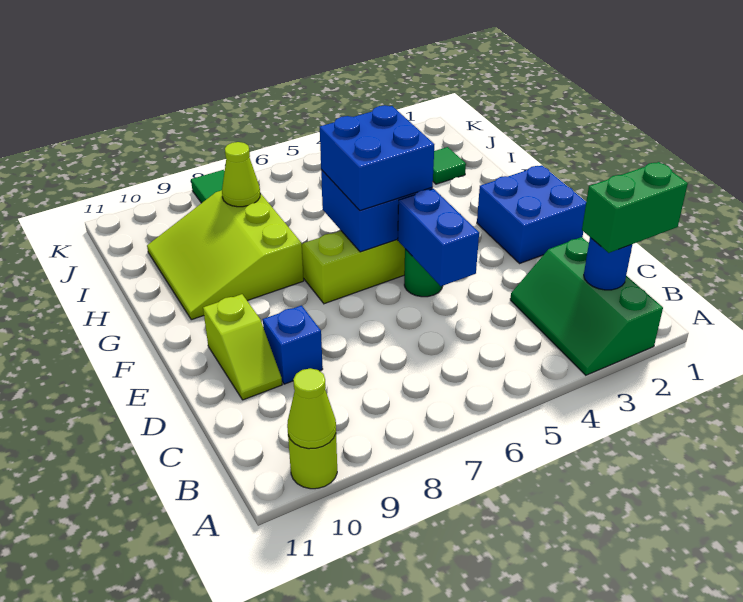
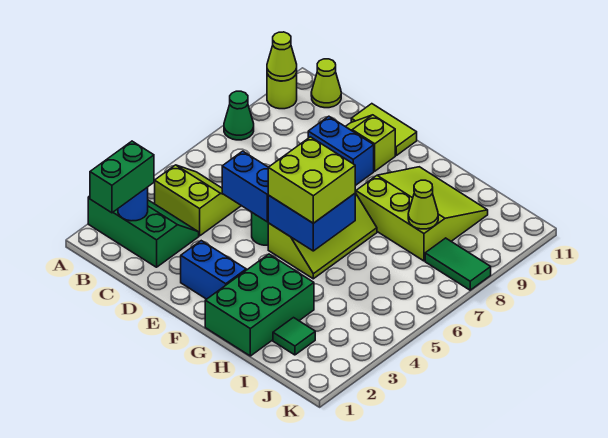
none -> green 1x1 cone [224,91,254,140]
none -> lime 2x2 slope [155,165,241,236]
none -> lime 1x1 cone [311,59,341,108]
blue 1x1 brick [263,306,323,384] -> blue 1x2 brick [308,116,374,186]
none -> lime 1x2 tile [351,104,417,155]
blue 2x2 brick [477,165,586,263] -> blue 1x2 brick [181,241,246,299]
blue 2x2 brick [320,105,434,211] -> lime 2x2 brick [268,137,355,223]
none -> green 2x3 brick [205,254,314,356]

